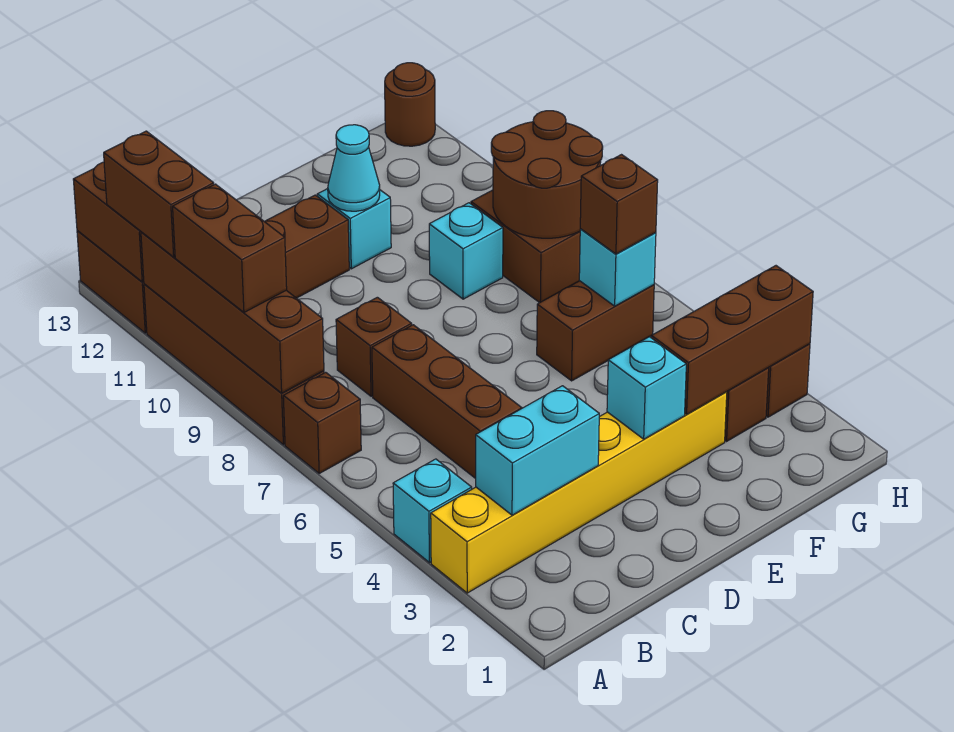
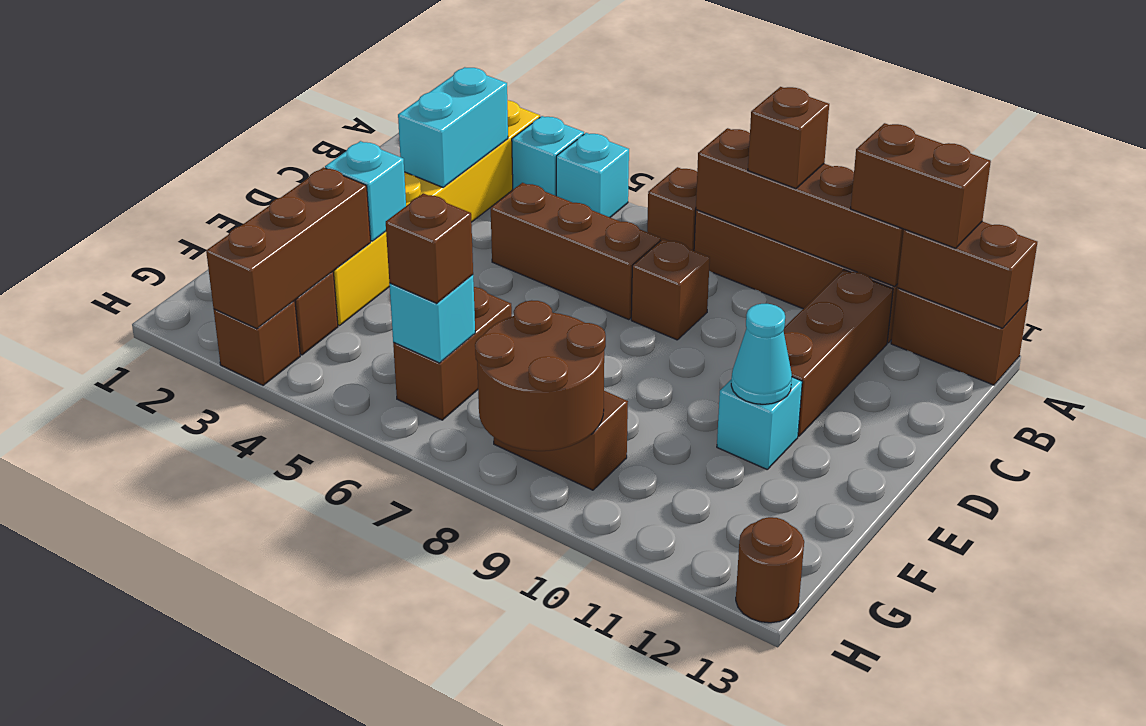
brown 1x2 brick [173,184,287,312] -> brown 1x1 brick [748,87,829,189]
cyan 1x1 brick [429,203,503,299] -> cyan 1x1 brick moved to [556,133,629,217]

